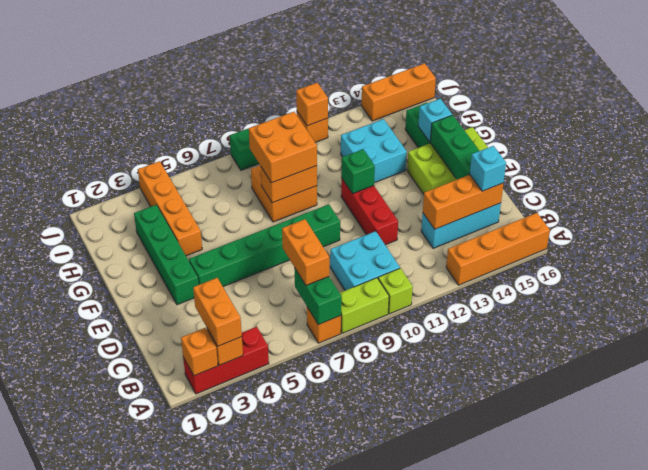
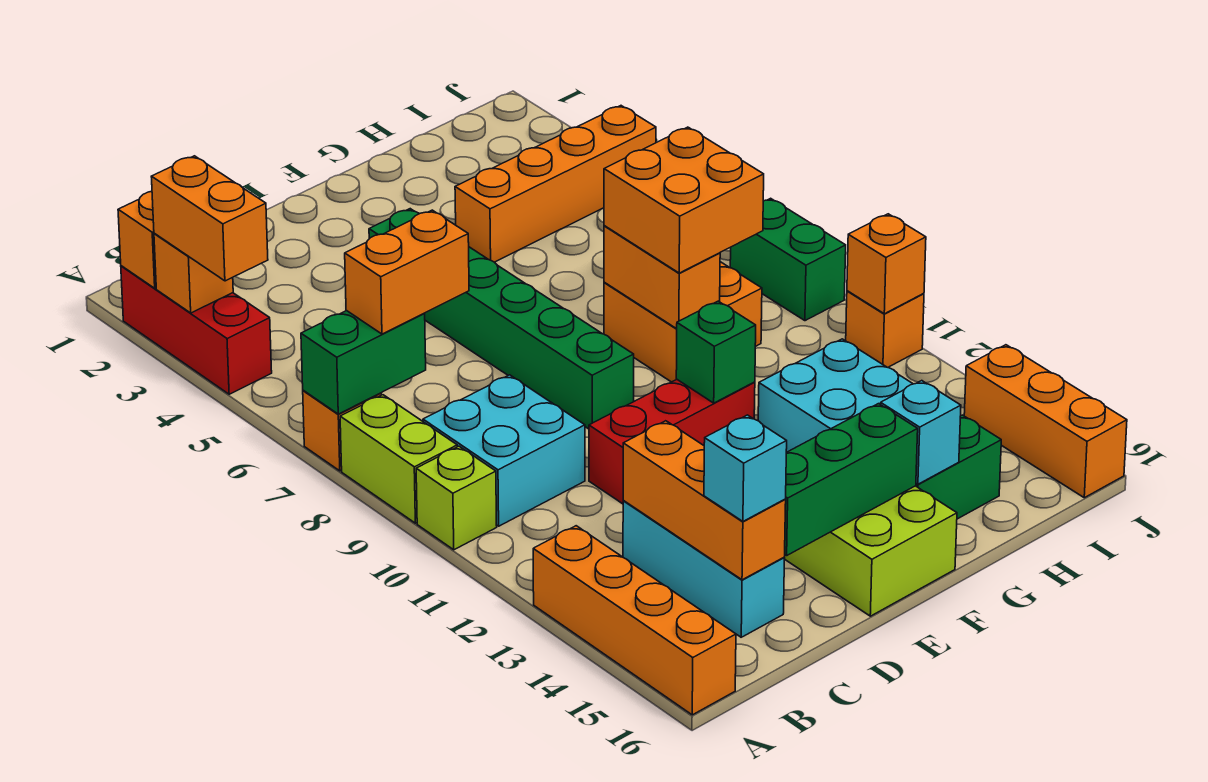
orange 1x2 brick [193,278,242,346] -> orange 1x2 brick turned to [151,156,268,281]
green 1x4 brick [134,205,199,305] -> none

